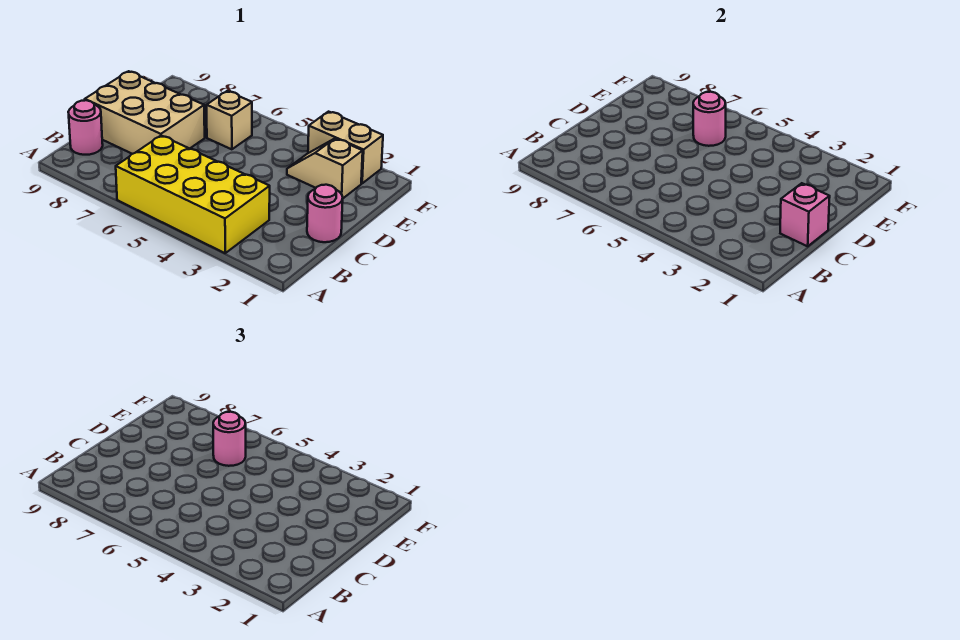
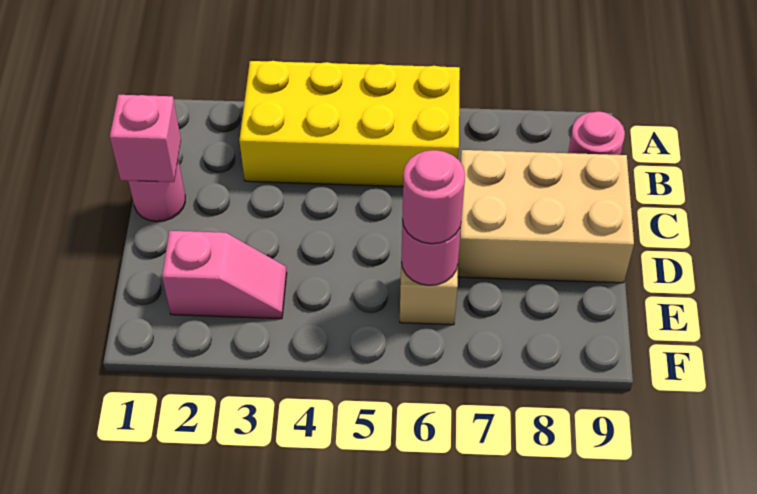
tan 1x2 slope [287,138,363,198] -> pink 1x2 slope [162,231,287,319]
tan 1x2 brick [308,112,383,183] -> none

